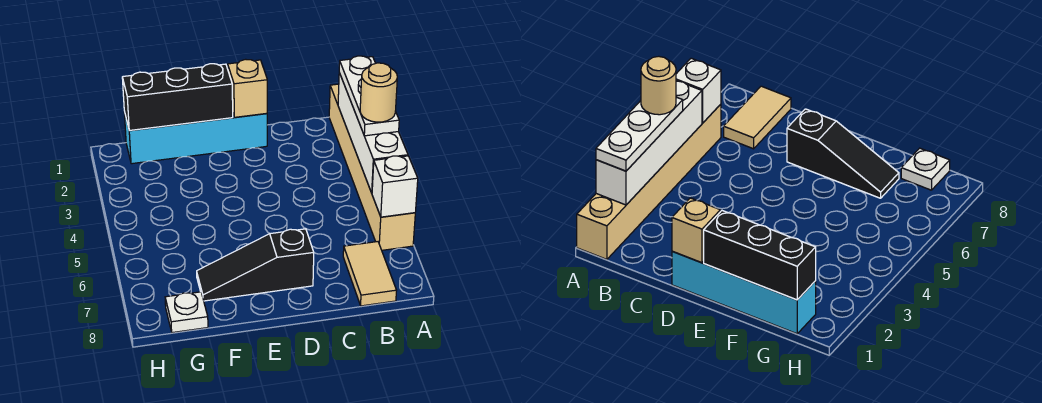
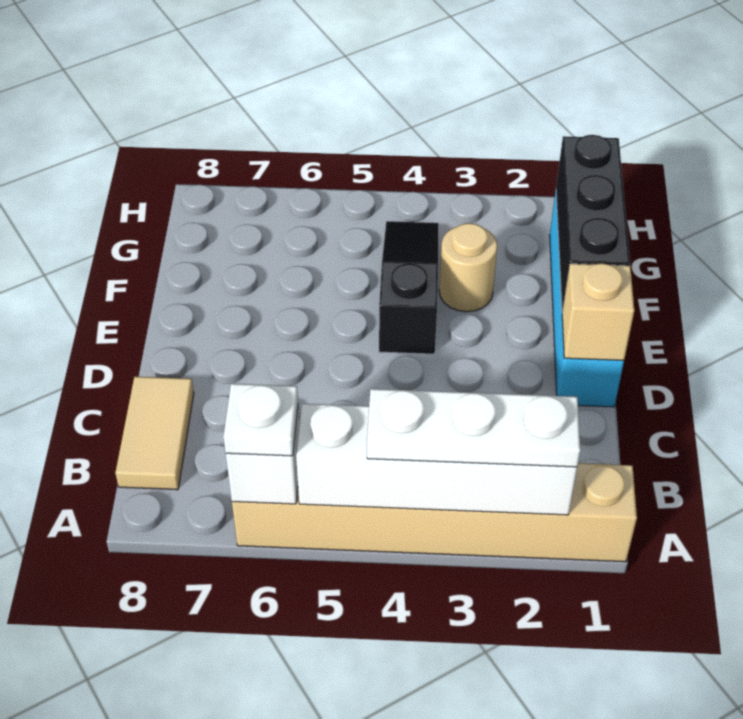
tan 1x1 round brick [360,63,397,122] -> tan 1x1 round brick moved to [439,223,497,312]
tan 1x2 tile [343,242,397,306] -> tan 1x2 tile turned to [115,377,194,490]
black 1x3 slope [197,229,314,301] -> black 1x3 slope moved to [379,221,438,354]
white 1x1 plate [165,292,208,333] -> white 1x1 plate moved to [223,384,298,456]

